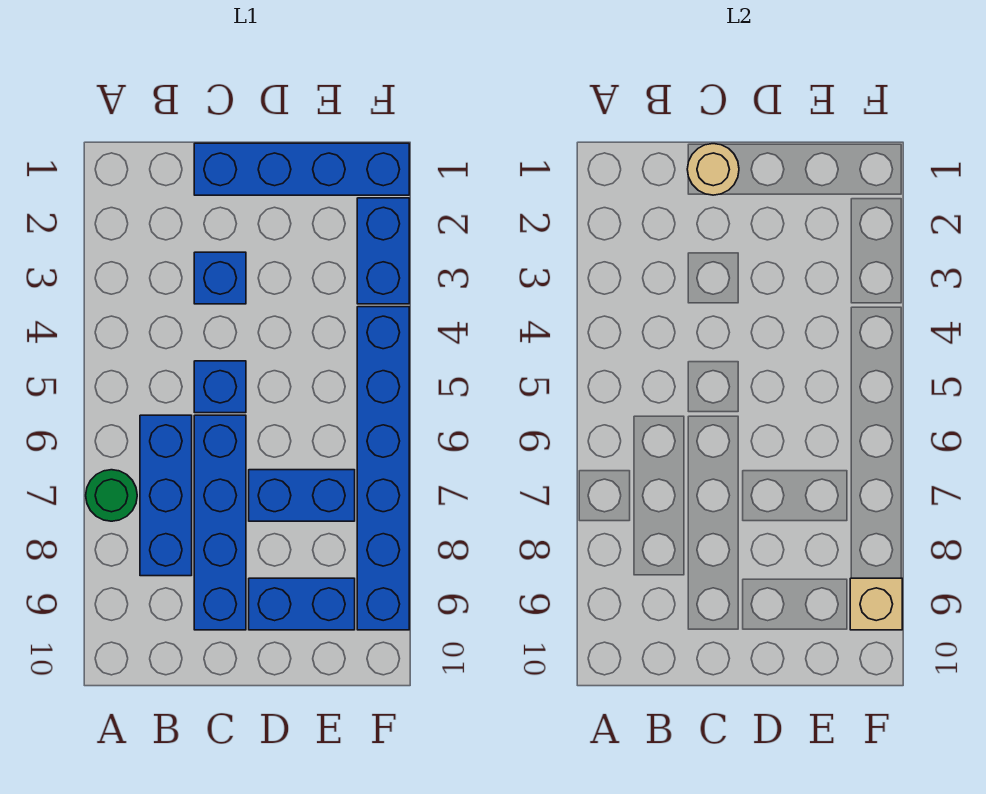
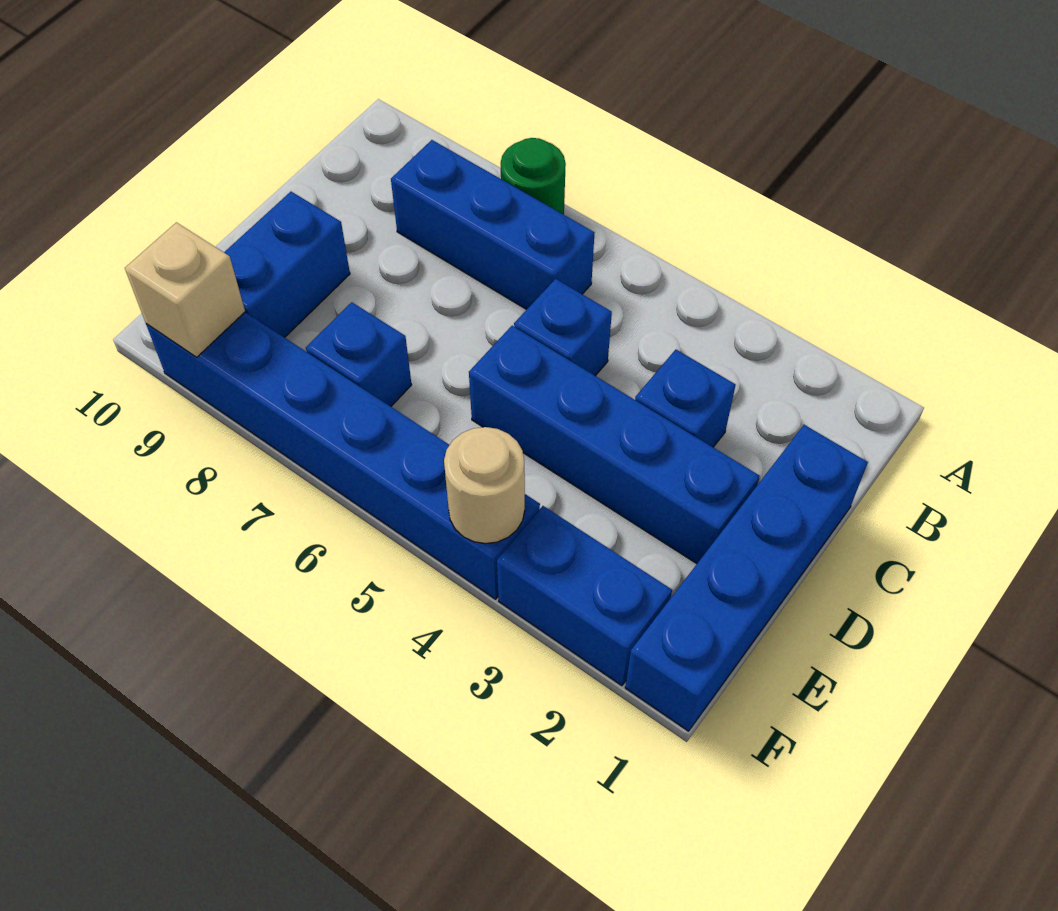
tan 1x1 round brick [687,144,739,195] -> tan 1x1 round brick moved to [444,427,525,544]
blue 1x4 brick [194,415,246,630] -> blue 1x4 brick moved to [469,326,760,564]
blue 1x2 brick [249,470,355,521] -> blue 1x1 brick [306,302,412,407]

